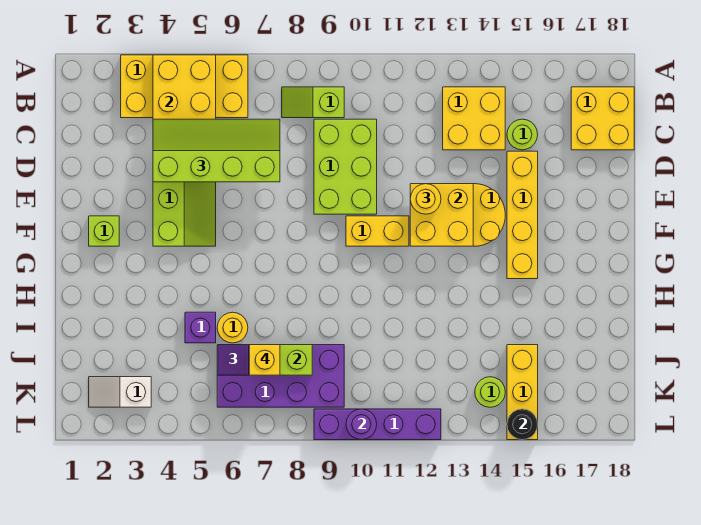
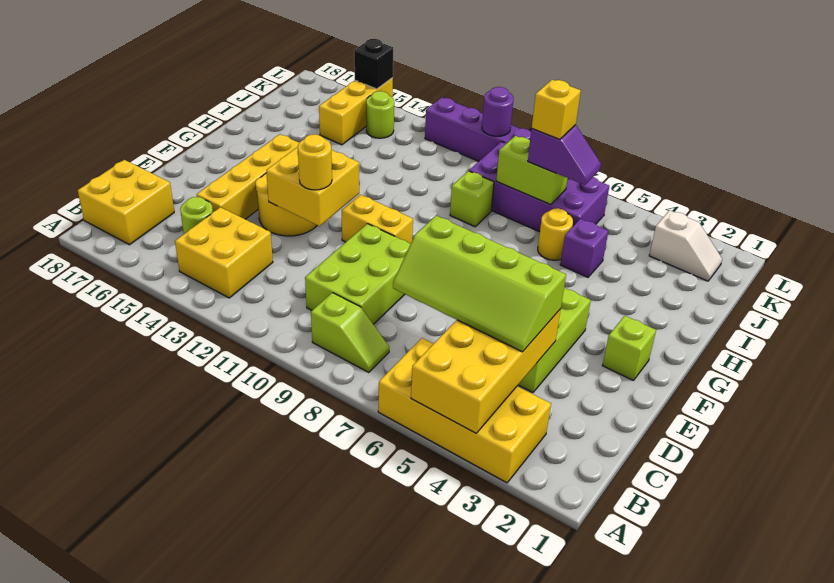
none -> lime 1x1 brick [450,171,494,227]
black 1x1 round brick [507,409,538,440] -> black 1x1 brick [354,39,393,89]

